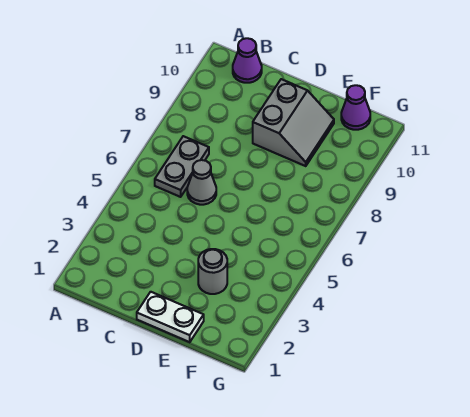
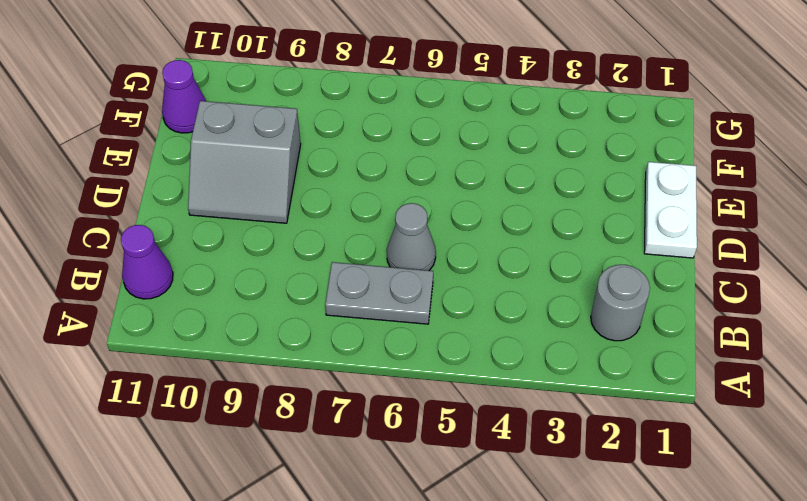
grey 2x2 slope [253,79,334,166] -> grey 2x2 slope turned to [188,101,301,223]
grey 1x1 round brick [198,249,227,294] -> grey 1x1 round brick moved to [591,265,650,341]

